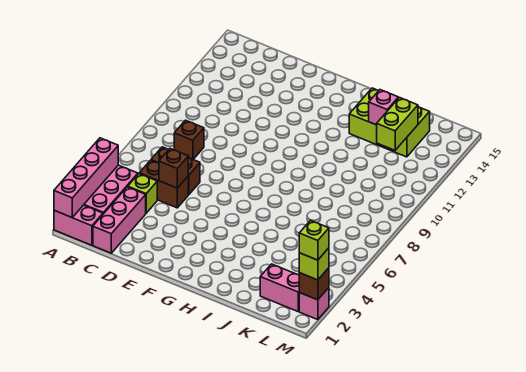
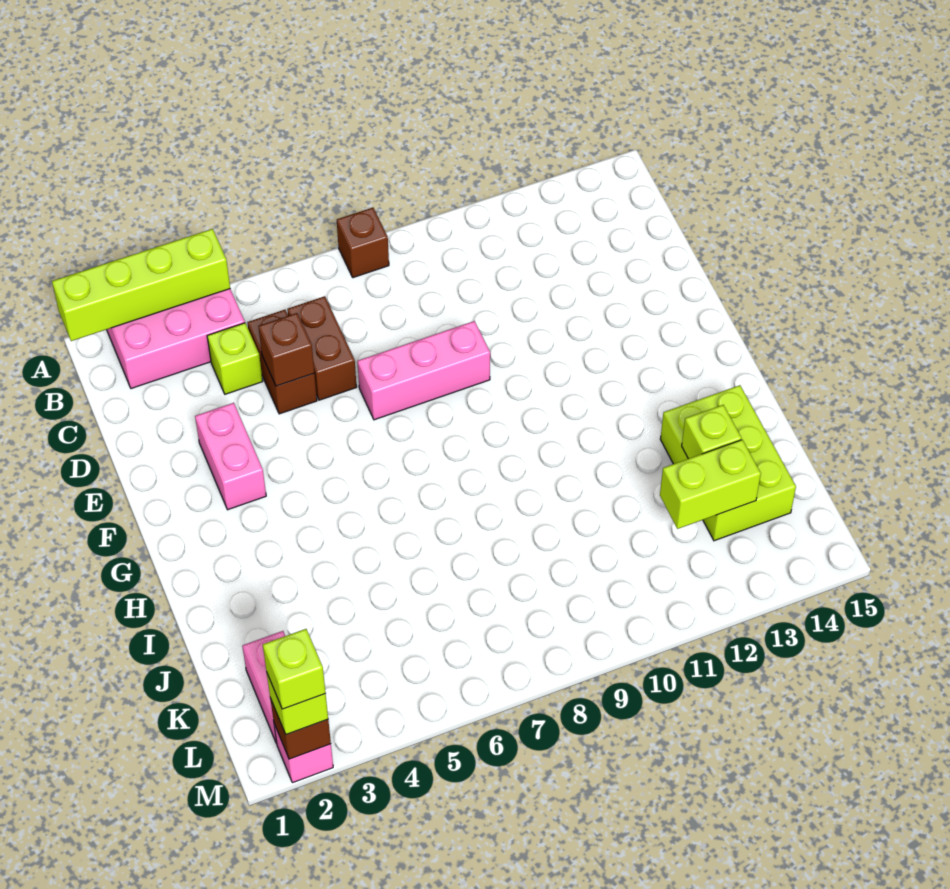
pink 1x2 brick [54,205,103,245] -> pink 1x2 brick moved to [195,403,266,510]
pink 1x4 brick [54,138,118,218] -> lime 1x4 brick [52,229,230,341]
pink 1x3 brick [93,187,146,253] -> pink 1x3 brick moved to [357,321,490,420]
brown 1x1 brick [174,120,204,159] -> brown 1x1 brick moved to [337,208,389,278]
pink 1x1 brick [369,90,398,125] -> lime 1x1 brick [682,405,741,459]

